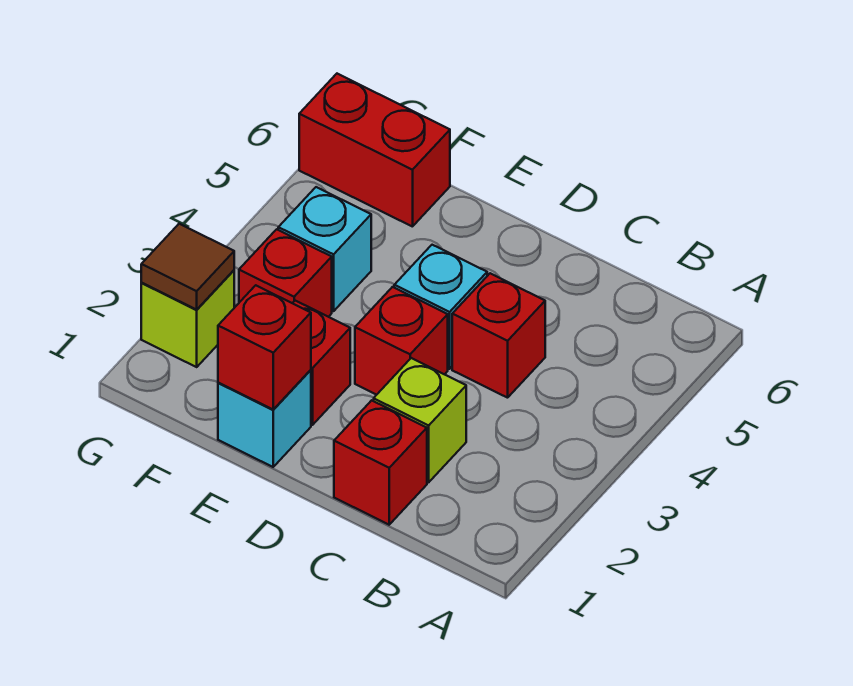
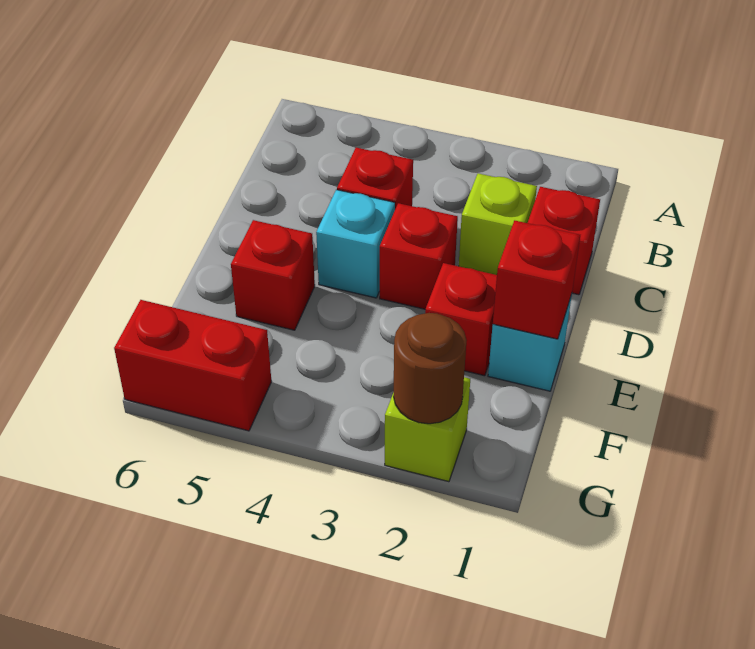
red 1x1 brick [239,229,332,317] -> red 1x1 brick moved to [231,220,315,330]
cyan 1x1 brick [278,187,371,311] -> none
red 1x2 brick [299,74,450,227] -> red 1x2 brick turned to [114,300,272,431]
brown 1x1 tile [141,224,234,310] -> brown 1x1 round brick [394,313,467,424]

